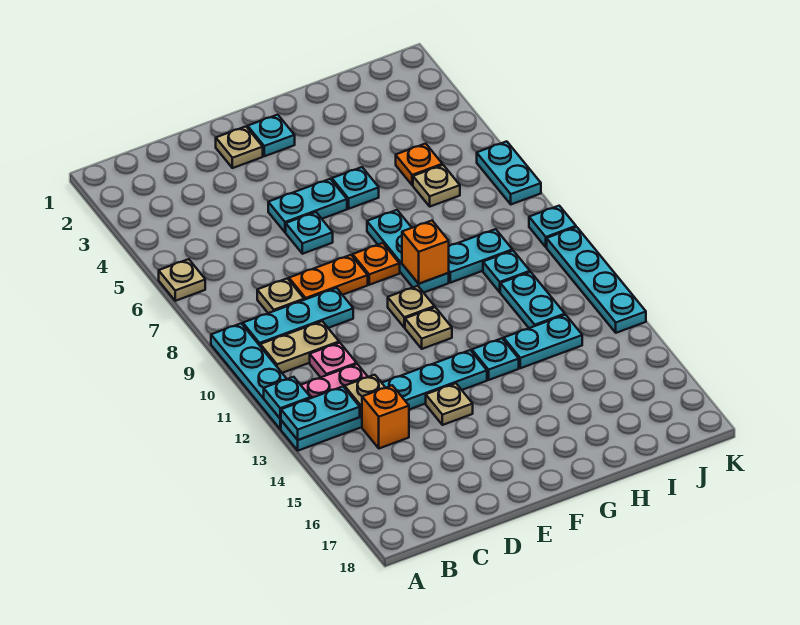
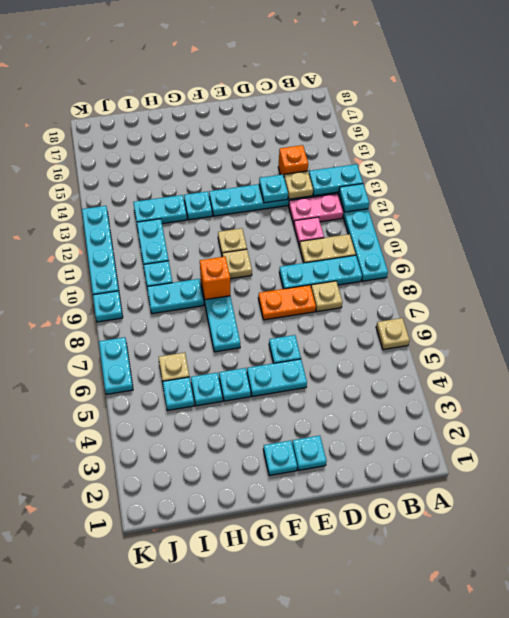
none -> cyan 1x1 plate [259,175,288,203]
tan 1x1 plate [216,127,263,168] -> cyan 1x1 plate [292,436,326,470]
tan 1x1 plate [426,383,473,425] -> none
orange 1x1 plate [353,243,400,285] -> none
none -> cyan 1x1 plate [191,373,223,406]
orange 1x1 plate [396,144,442,185] -> cyan 1x1 plate [162,377,194,411]

